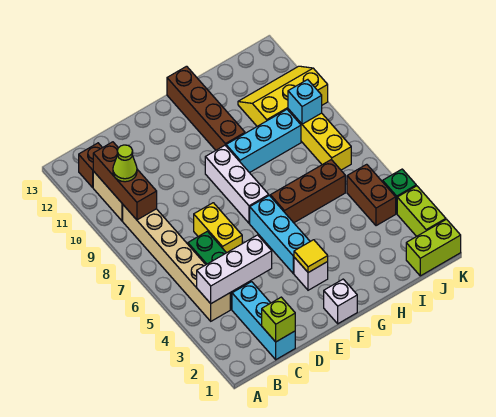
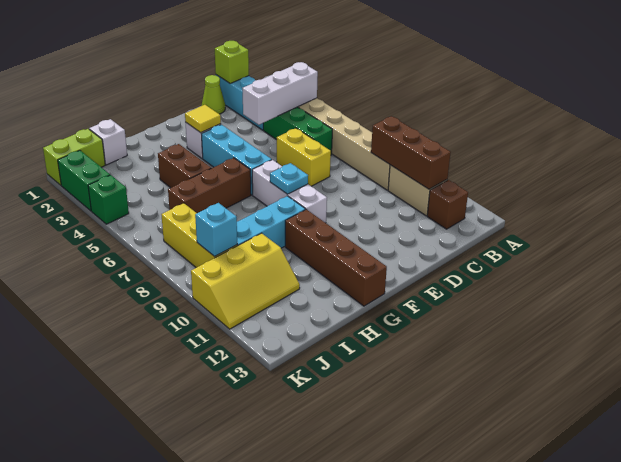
lime 1x1 cone [113,145,137,182] -> lime 1x1 cone moved to [202,75,225,114]
white 1x1 brick [324,279,357,324] -> white 1x1 brick moved to [89,119,127,165]
none -> cyan 1x1 plate [270,163,308,194]
brown 1x2 brick [347,164,396,226] -> brown 1x2 brick moved to [158,144,211,188]
lime 1x2 brick [397,186,446,236] -> green 1x2 brick [58,150,110,211]

